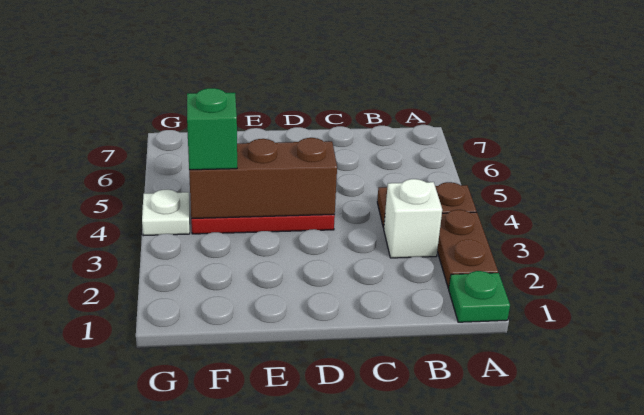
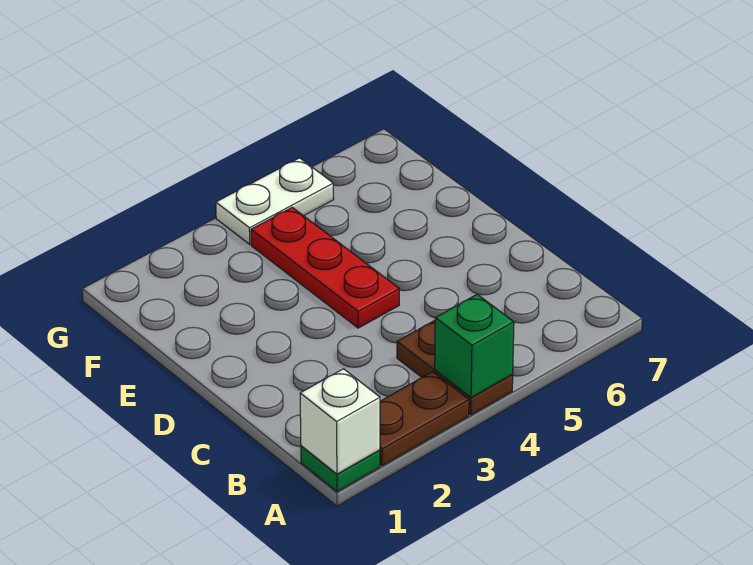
white 1x1 brick [384,179,442,258] -> white 1x1 brick moved to [300,369,380,474]
brown 1x3 brick [189,138,337,219] -> none
green 1x1 brick [187,88,237,170] -> green 1x1 brick moved to [435,294,514,398]
white 1x1 plate [142,190,190,236] -> white 1x2 plate [216,158,334,244]

